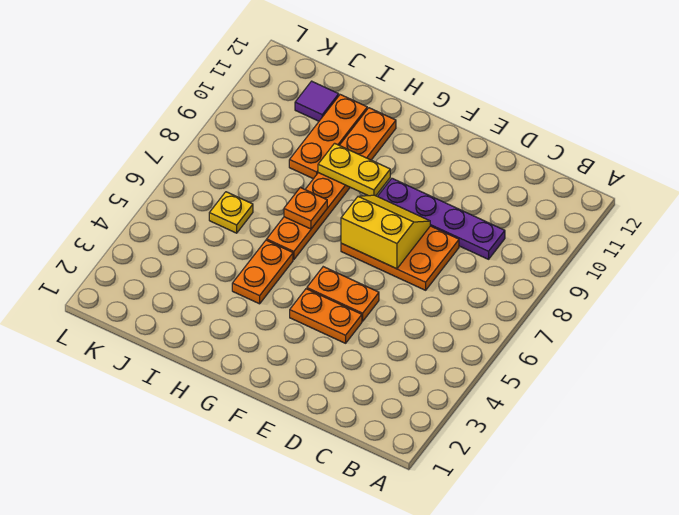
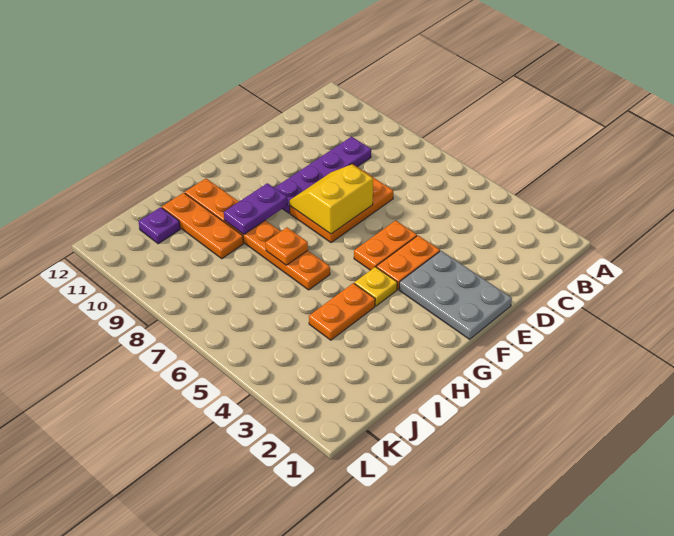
none -> grey 2x3 plate [399,251,512,339]
yellow 1x2 plate [318,143,390,196] -> purple 1x2 plate [224,183,287,234]
orange 1x2 plate [232,240,293,304] -> orange 1x2 plate turned to [309,283,375,340]
yellow 1x1 plate [209,192,253,233] -> yellow 1x1 plate moved to [354,267,397,306]
purple 1x1 tile [295,81,339,121] -> purple 1x1 plate [139,207,180,244]

